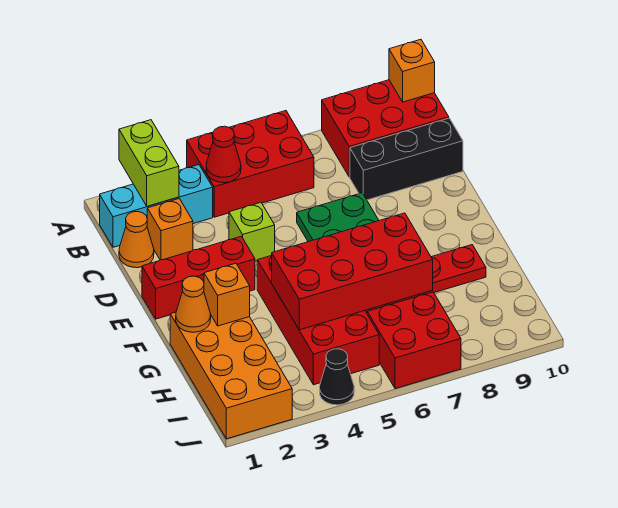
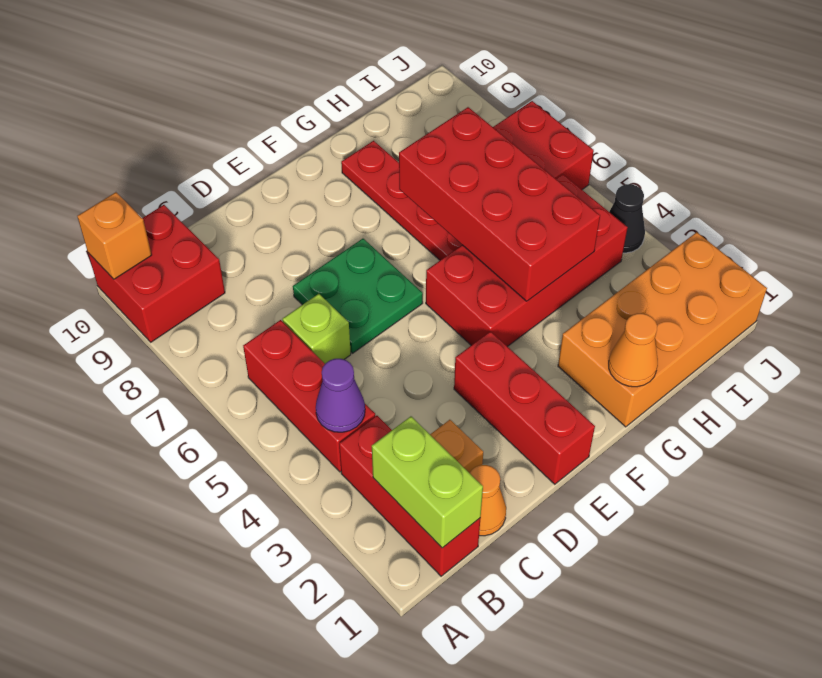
lime 1x2 brick [119,120,179,206] -> lime 1x2 brick turned to [372,416,483,548]
red 2x3 brick [187,111,314,217] -> red 1x3 brick [243,320,375,472]
red 2x3 brick [322,80,449,177] -> red 2x2 brick [88,205,225,342]
cyan 1x3 brick [100,165,213,247] -> red 1x3 brick [339,416,480,576]
red 1x1 cone [206,126,241,183] -> purple 1x1 cone [316,359,365,432]
black 1x3 brick [350,118,463,200] -> none
lime 1x1 brick [229,202,275,261] -> lime 1x1 brick moved to [283,294,351,363]
orange 1x1 brick [204,263,250,326] -> none

